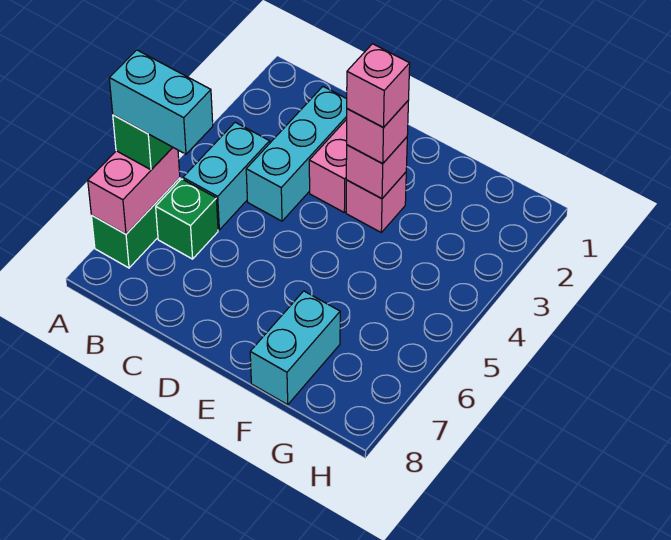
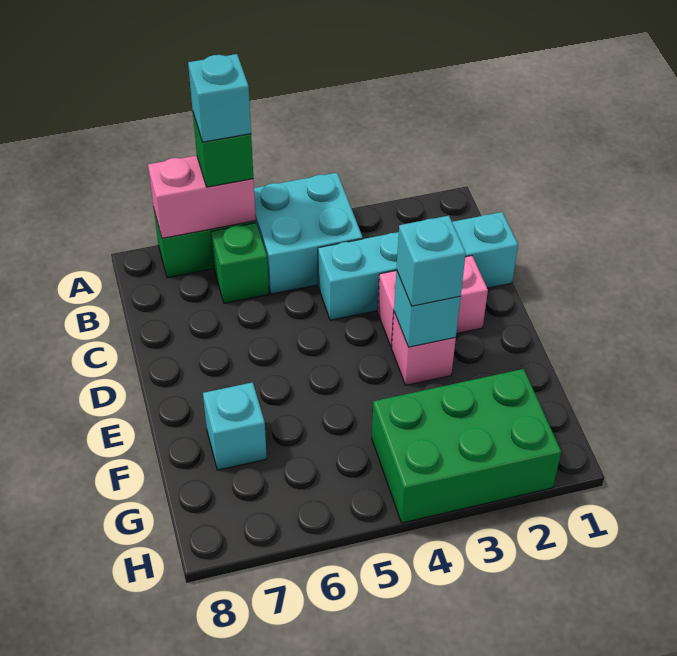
cyan 1x2 brick [109,50,213,154] -> cyan 1x1 brick [188,54,251,142]
cyan 1x2 brick [183,122,270,230] -> cyan 2x2 brick [254,173,363,294]
cyan 1x3 brick [246,87,347,221] -> cyan 1x4 brick [318,212,518,320]
pink 1x1 brick [346,137,407,199] -> cyan 1x1 brick [394,270,461,347]
pink 1x1 brick [347,101,408,164] -> cyan 1x1 brick [397,216,466,306]
pink 1x1 brick [347,44,410,128] -> none
cyan 1x2 brick [250,291,340,405] -> cyan 1x1 brick [203,382,267,470]
none -> green 2x3 brick [372,369,561,523]

